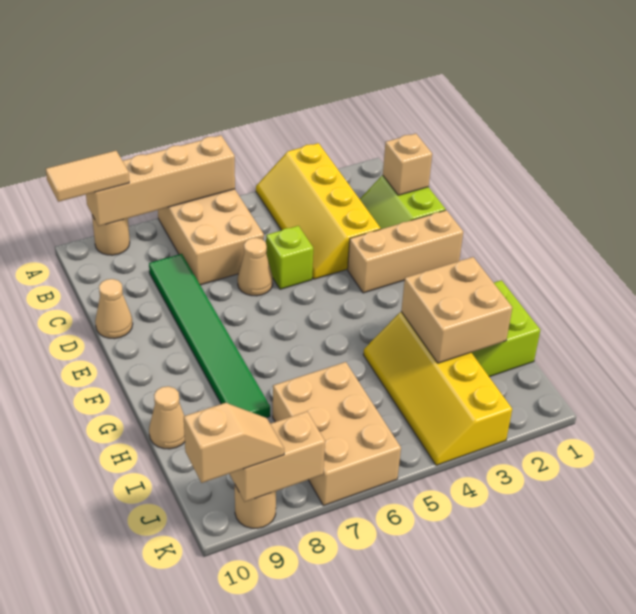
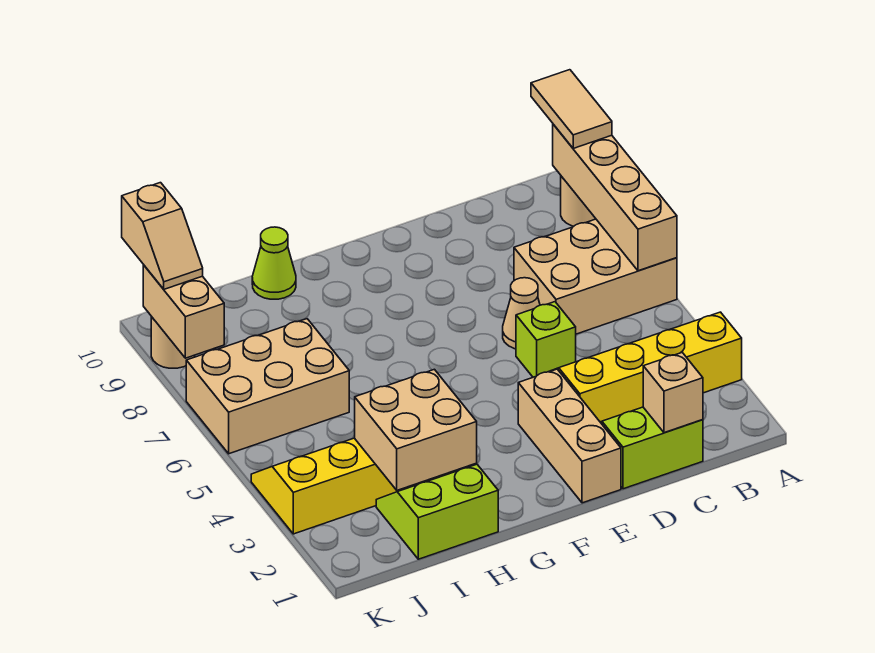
green 1x6 tile [149,254,270,418] -> none
tan 1x1 cone [95,279,133,339] -> none
tan 1x1 cone [149,386,185,449] -> lime 1x1 cone [252,227,296,299]

